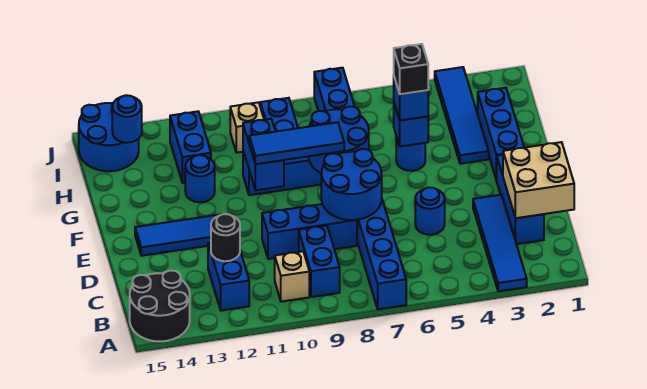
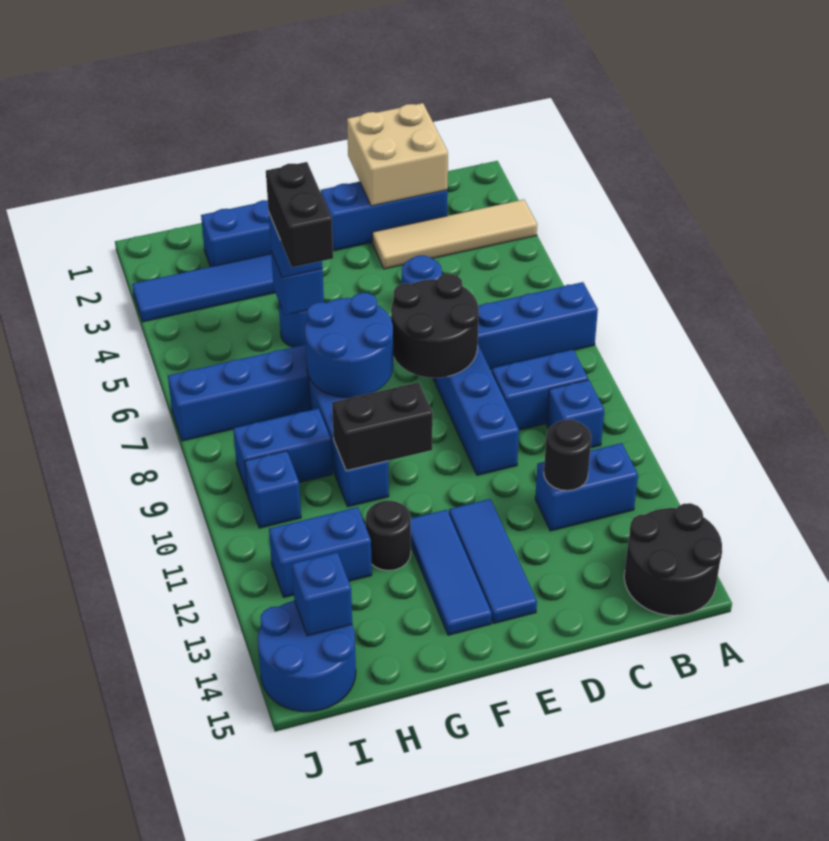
blue 1x4 tile [473,195,527,291] -> tan 1x4 tile [372,200,537,269]
tan 1x1 brick [275,251,309,302] -> blue 1x1 brick [547,380,604,448]
blue 2x2 round brick [321,149,382,220] -> black 2x2 round brick [391,274,479,378]
blue 1x3 tile [249,122,344,164] -> blue 1x3 tile moved to [411,510,492,635]
blue 1x2 brick [243,119,284,190] -> black 1x2 brick [332,382,433,471]
black 1x1 brick [394,44,428,94] -> black 1x2 brick [266,162,333,267]
blue 1x1 round brick [185,155,215,202] -> black 1x1 round brick [366,501,411,571]
tan 1x1 brick [230,102,264,153] -> blue 1x1 brick [245,451,301,528]
blue 1x1 round brick [112,95,142,143] -> blue 1x1 brick [292,553,352,636]

